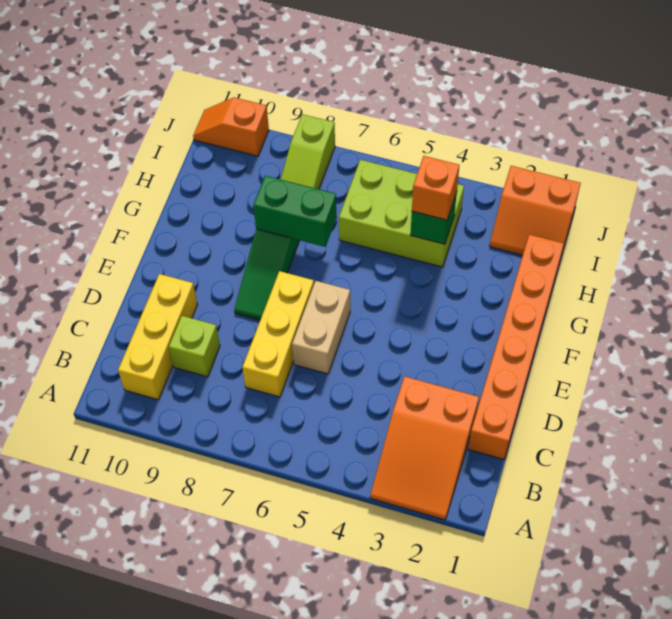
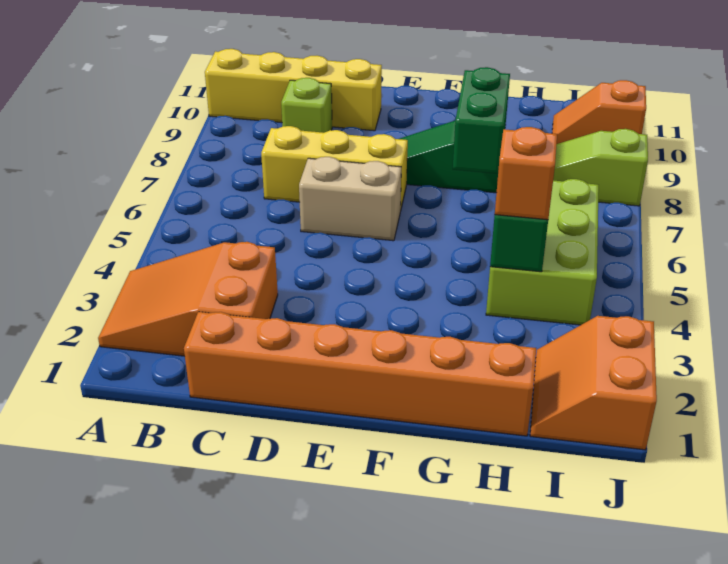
yellow 1x3 brick [118,274,197,400] -> yellow 1x4 brick [205,49,382,131]
orange 1x2 slope [193,97,269,156] -> orange 1x2 slope turned to [552,80,646,144]

